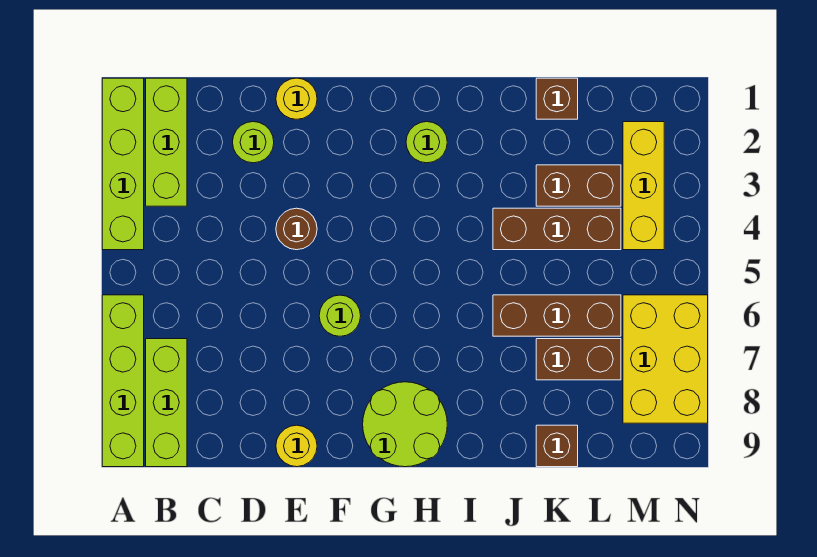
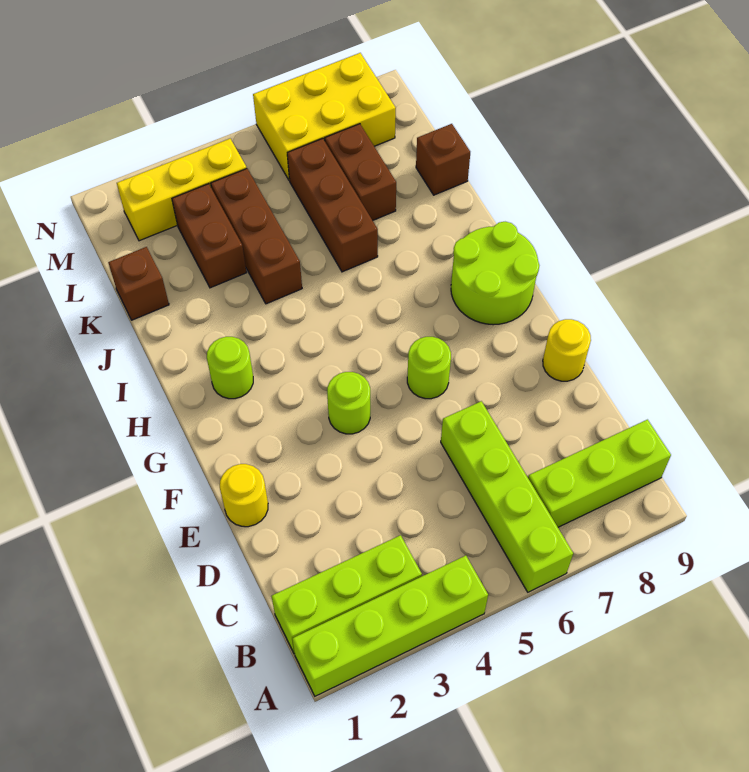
lime 1x4 brick [102,295,144,467] -> lime 1x4 brick turned to [441,401,573,592]
lime 1x1 round brick [233,122,274,163] -> lime 1x1 round brick moved to [327,372,370,434]
brown 1x1 round brick [276,208,317,250] -> none

